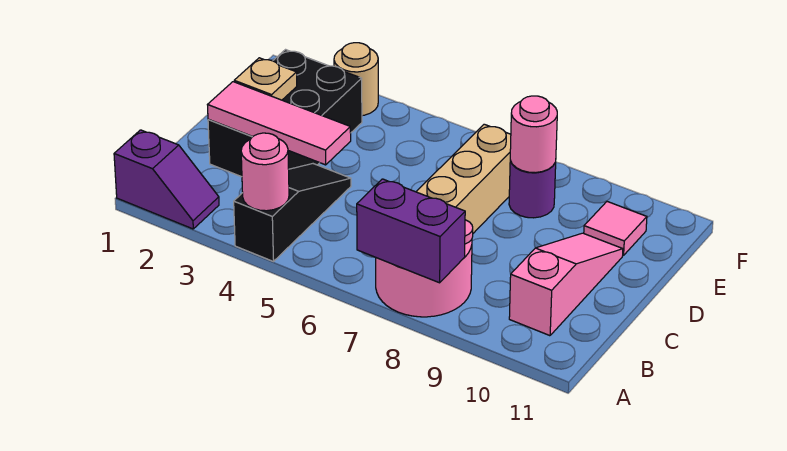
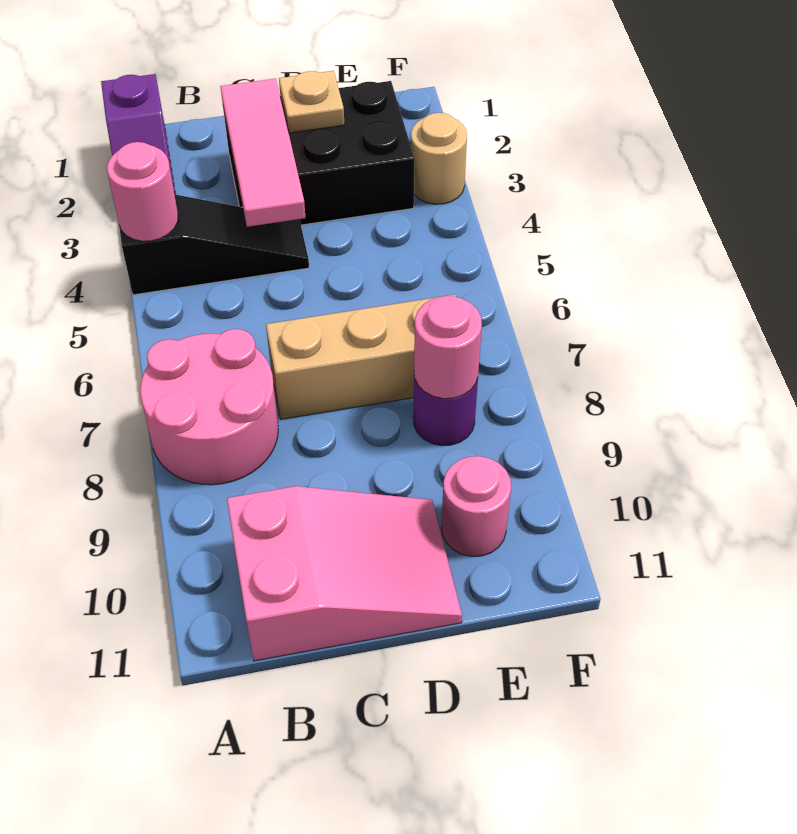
purple 1x2 brick [357,179,465,283] -> none
pink 1x3 slope [509,233,623,336] -> pink 2x3 slope [227,486,462,661]
pink 1x1 tile [584,202,647,255] -> pink 1x1 round brick [442,456,511,556]

